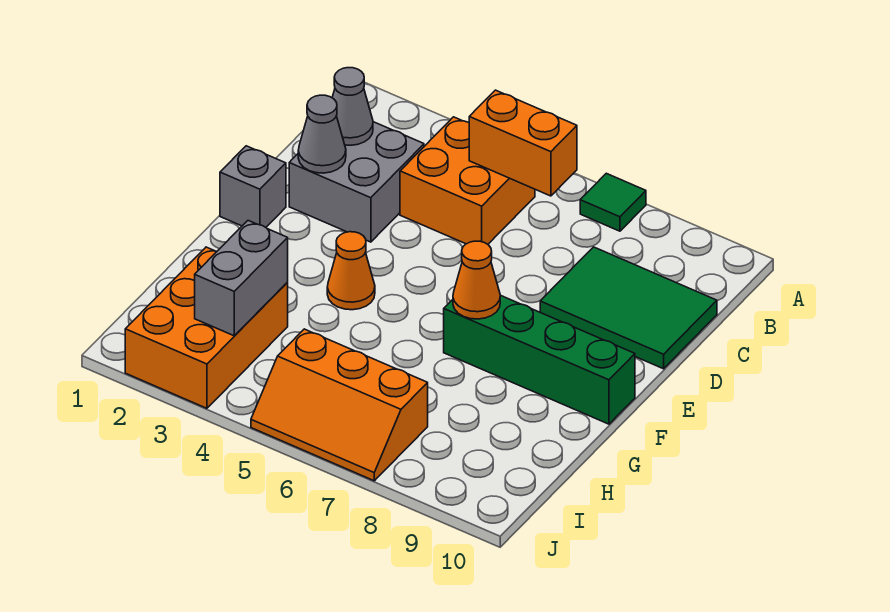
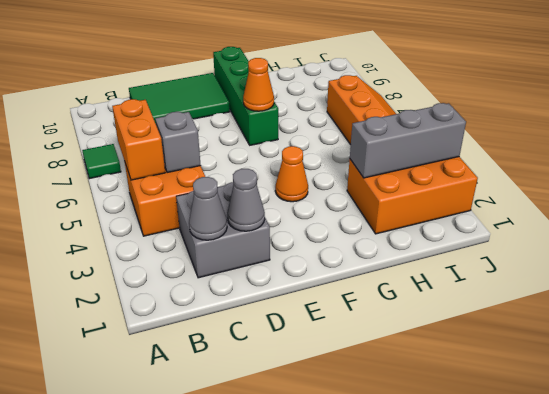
green 2x3 tile [540,247,717,369] -> green 2x3 tile turned to [129,73,230,123]
grey 1x1 brick [220,146,286,227] -> grey 1x1 brick moved to [155,112,201,173]
grey 1x2 brick [195,221,288,336] -> grey 1x3 brick [350,103,466,178]

